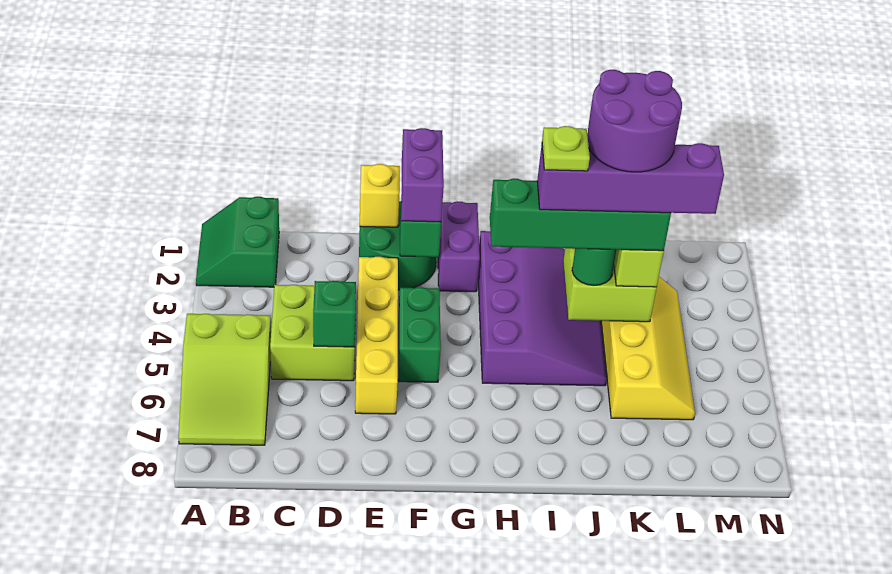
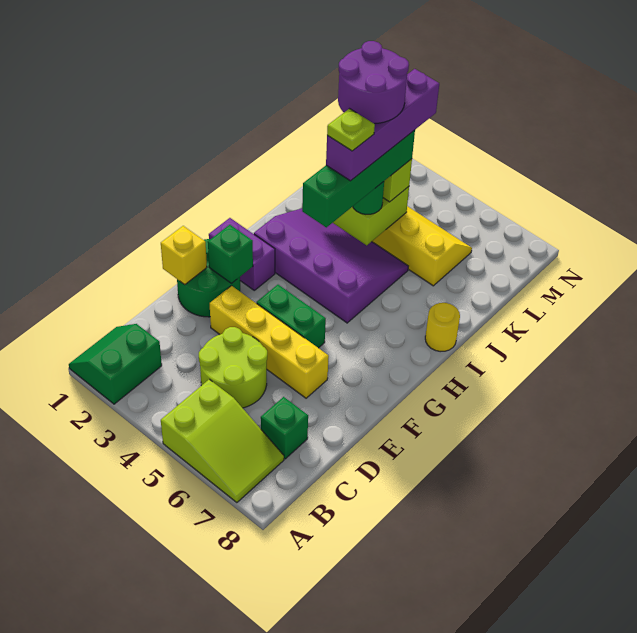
green 2x2 slope [196,197,279,287] -> green 2x2 slope turned to [69,324,162,404]
lime 2x2 brick [270,284,356,381] -> lime 2x2 round brick [199,327,267,408]
green 1x1 brick [313,281,356,347] -> green 1x1 brick moved to [261,397,308,459]
purple 1x2 brick [401,128,444,222] -> none
none -> yellow 1x1 round brick [425,303,460,352]

